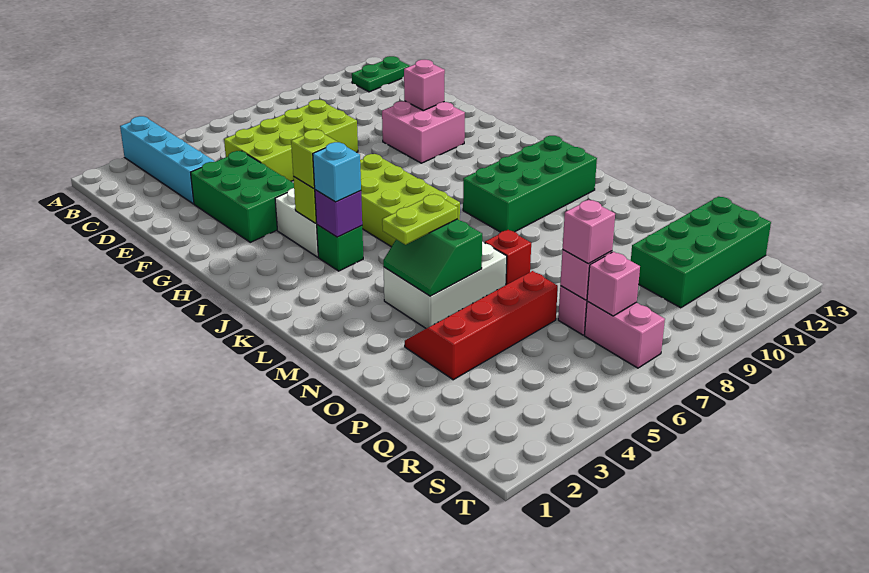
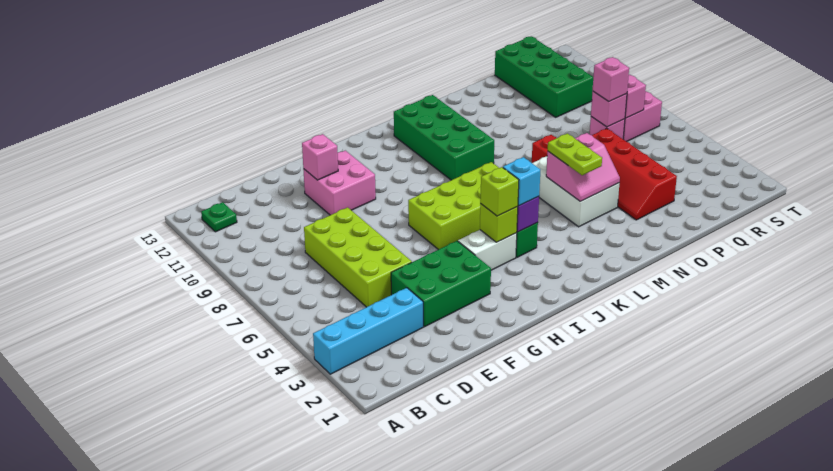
green 1x2 plate [352,56,410,92] -> green 1x1 plate [201,202,237,232]
green 2x2 slope [383,219,482,296] -> pink 2x2 slope [546,133,620,201]

